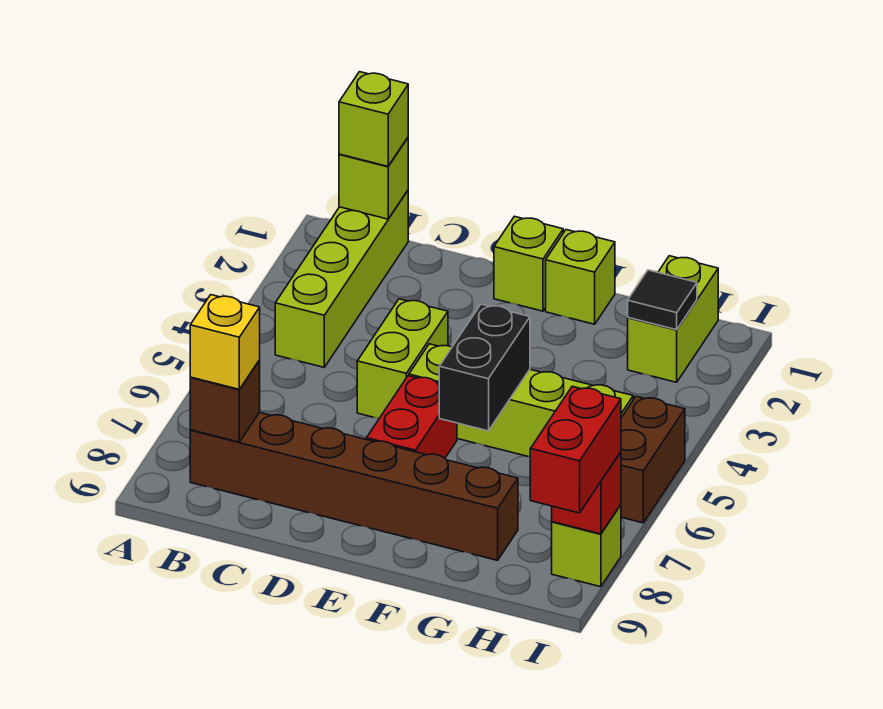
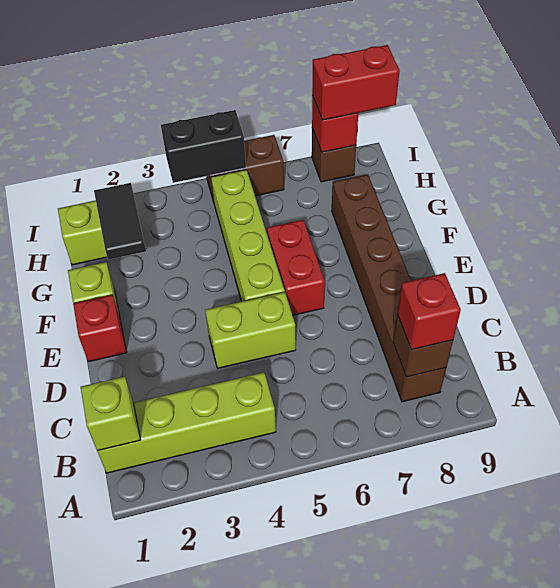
lime 1x1 brick [339,72,408,166] -> none
yellow 1x1 brick [190,295,260,389] -> red 1x1 brick [397,273,461,350]
lime 1x1 brick [494,216,563,311] -> red 1x1 brick [73,295,127,362]
red 1x2 brick [366,376,457,458] -> red 1x2 brick turned to [267,220,325,315]
black 1x2 brick [439,304,530,431] -> black 1x2 brick moved to [161,110,246,183]
black 1x1 tile [628,270,697,330] -> black 1x2 tile [94,183,146,260]
lime 1x1 brick [552,505,621,587] -> brown 1x1 brick [312,128,356,182]

